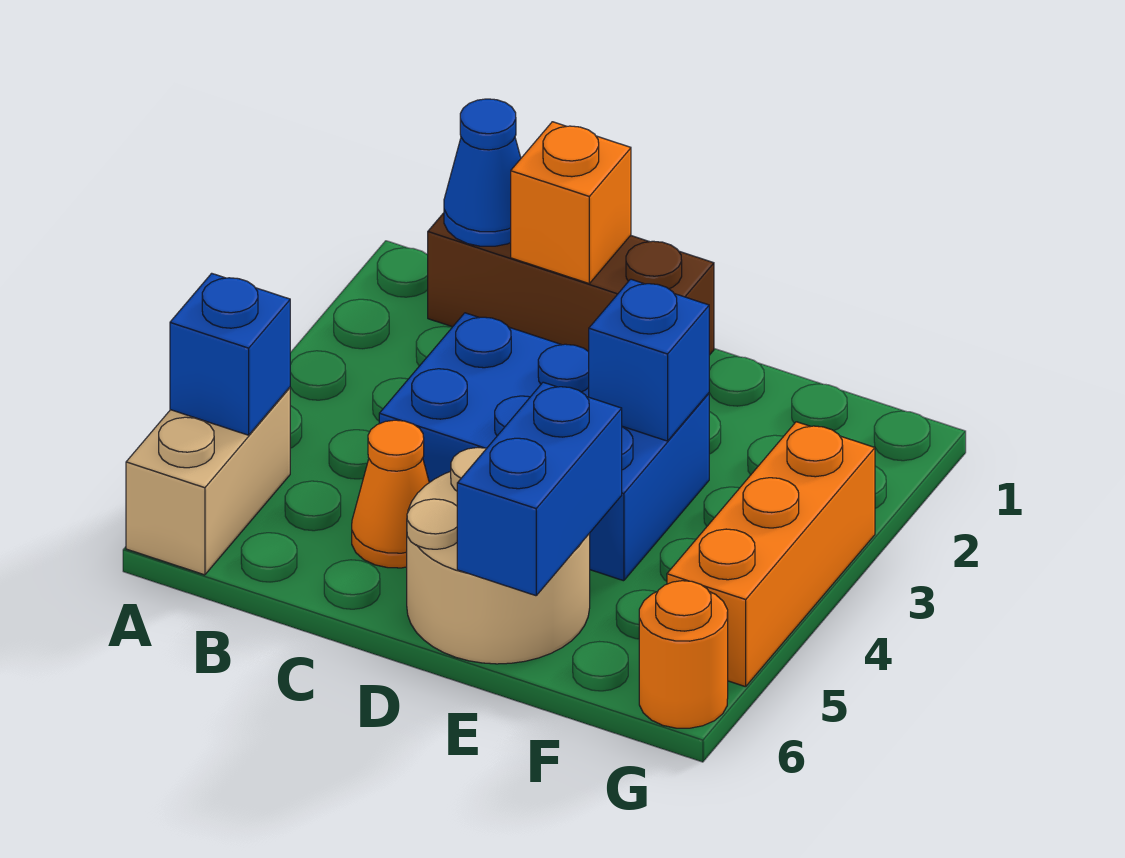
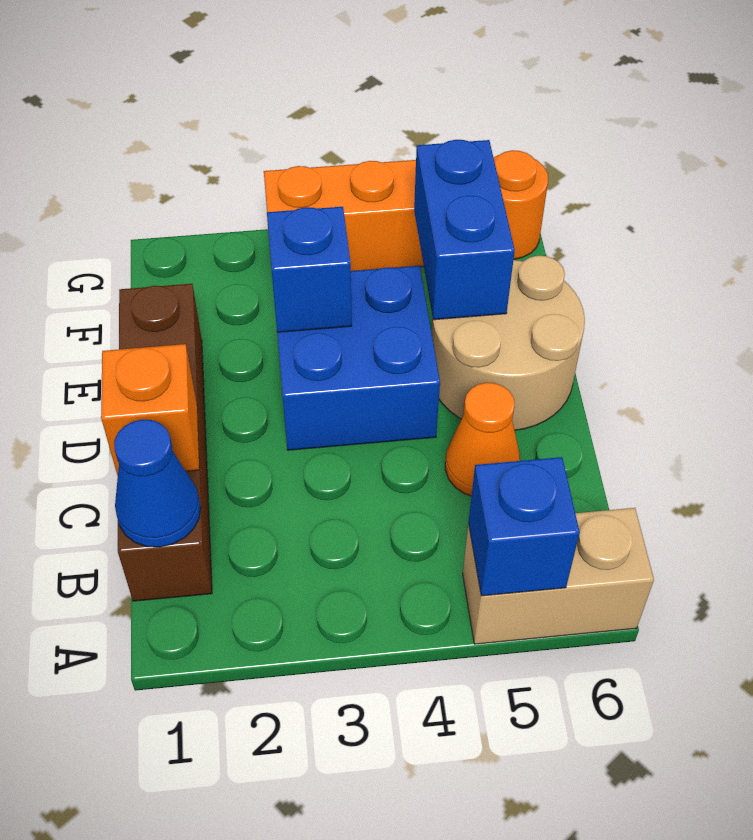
brown 1x3 brick [428,213,714,355] -> brown 1x4 brick [118,284,212,601]
blue 2x3 brick [379,313,709,581] -> blue 2x2 brick [277,266,440,450]
blue 1x2 brick [457,382,622,596] -> blue 1x2 brick turned to [414,140,515,320]

